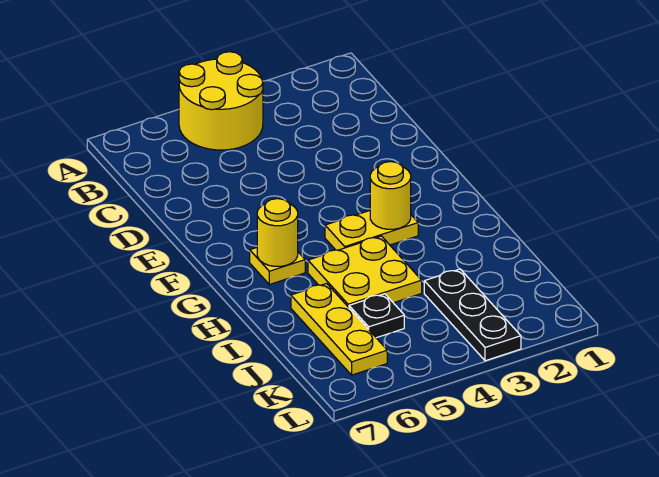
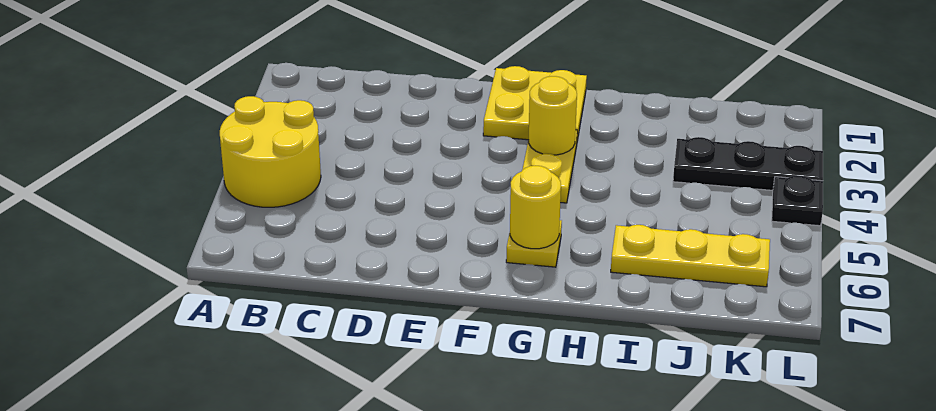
yellow 2x2 plate [308,236,422,307] -> yellow 2x2 plate moved to [483,66,587,140]
black 1x1 plate [349,294,404,338] -> black 1x1 plate moved to [772,175,823,226]

